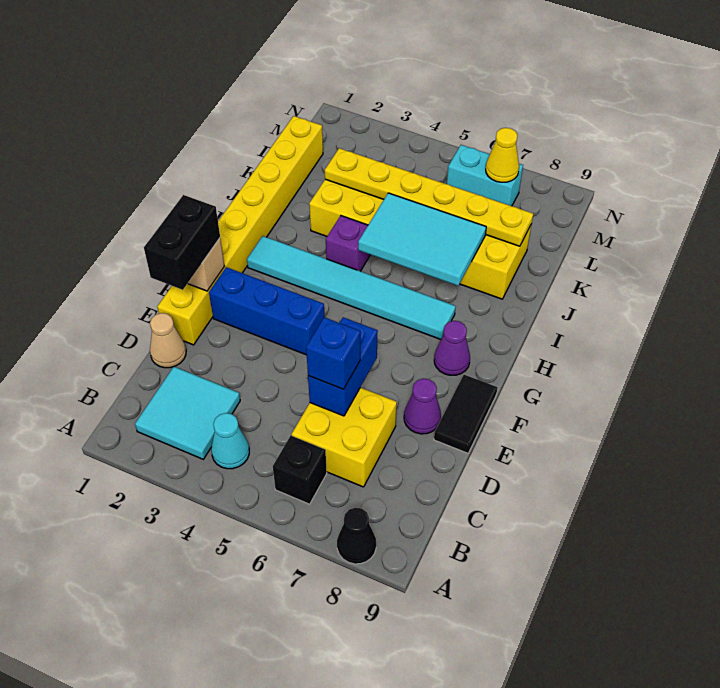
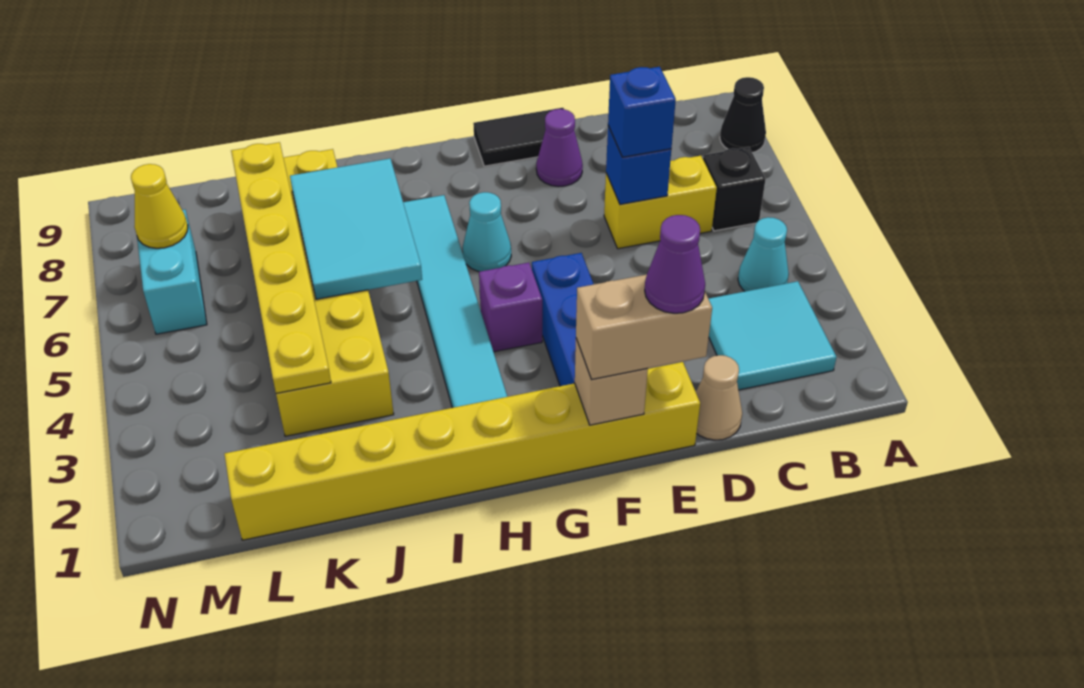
yellow 2x2 brick [292,387,397,487] -> yellow 1x2 brick [604,156,717,249]
blue 1x2 brick [308,317,378,416] -> blue 1x1 brick [606,126,671,204]
black 1x2 brick [144,195,220,290] -> tan 1x2 brick [576,275,712,380]
none -> cyan 1x1 cone [463,192,511,272]
purple 1x1 cone [434,321,470,375] -> purple 1x1 cone moved to [645,215,705,313]
purple 1x1 brick [326,216,370,271] -> purple 1x1 brick moved to [479,263,542,352]

